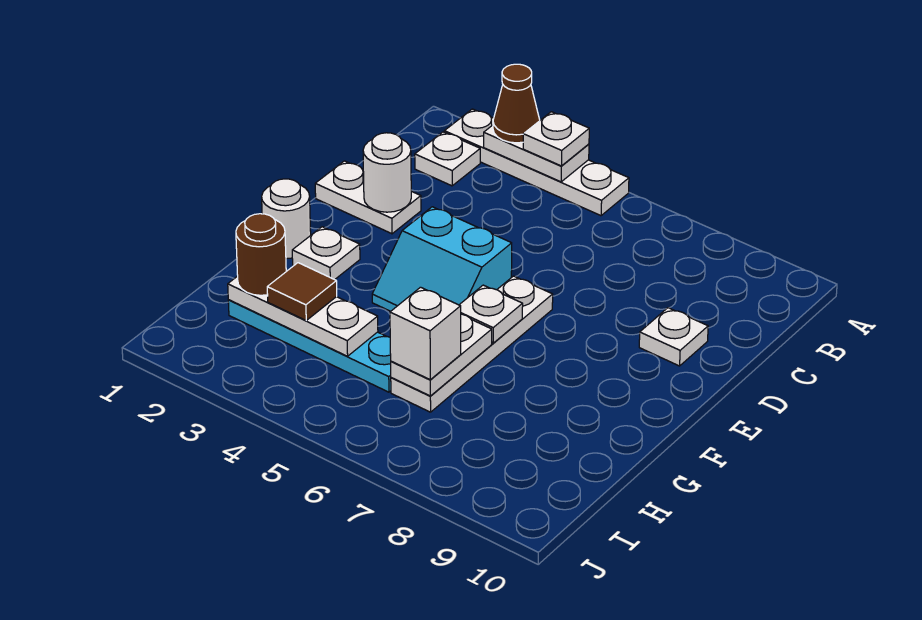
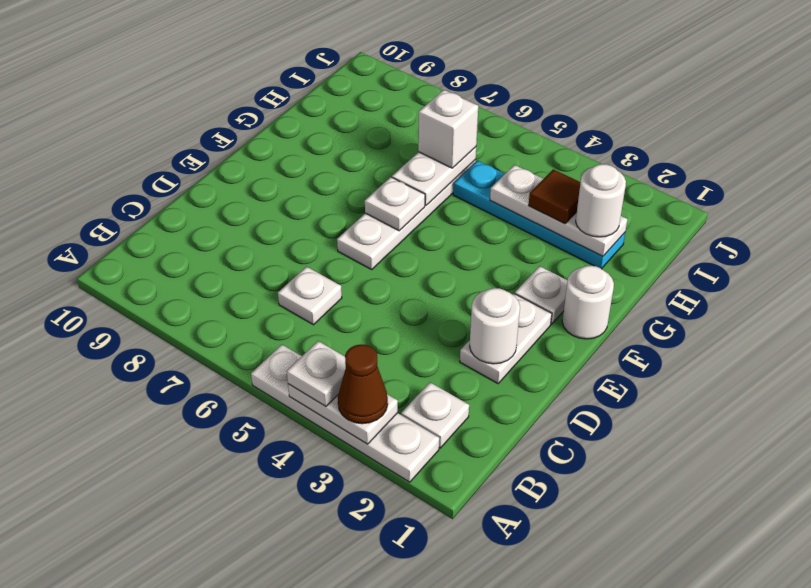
white 1x2 plate [315,161,421,234] -> white 1x2 plate turned to [460,294,552,383]
white 1x1 plate [639,308,708,366] -> white 1x1 plate moved to [278,267,342,325]
cyan 2x2 slope [372,207,512,311] -> none
brown 1x1 round brick [236,214,286,295] -> white 1x1 round brick [576,164,626,237]

